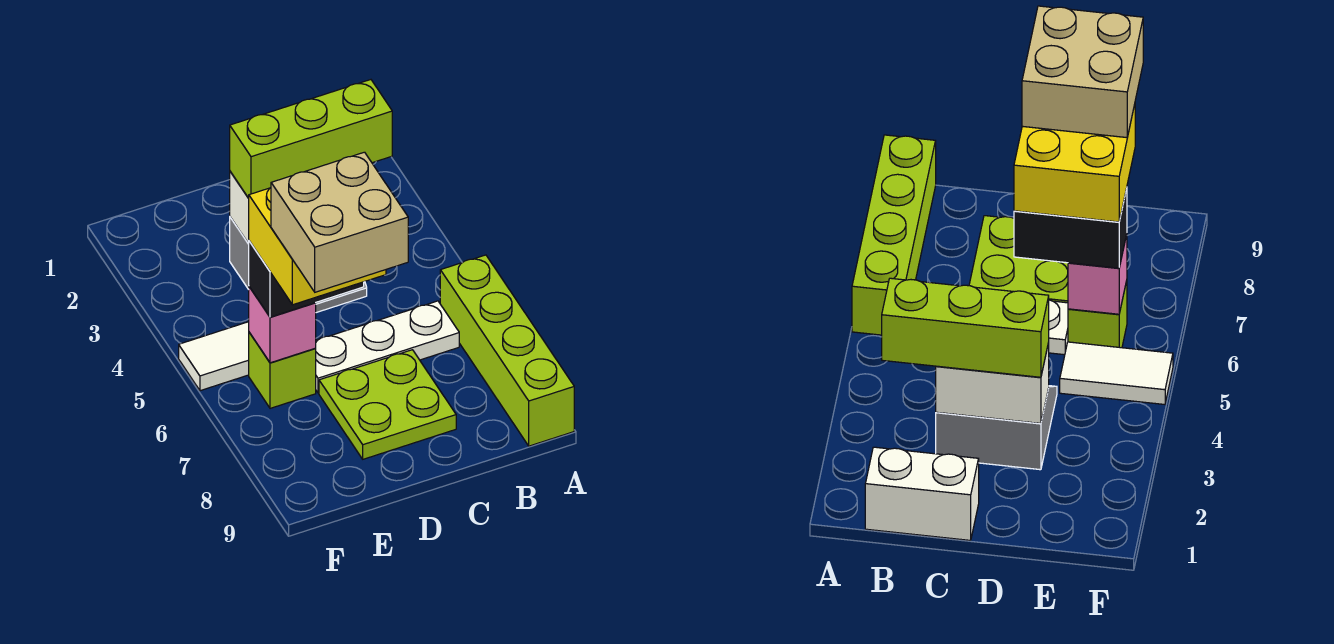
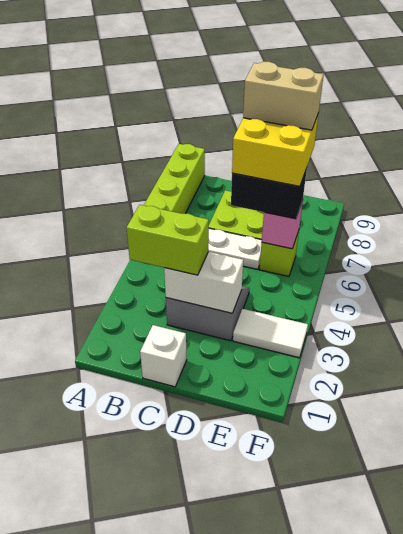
white 1x2 brick [865,447,979,540] -> white 1x1 brick [140,325,187,387]
lime 1x3 brick [230,80,392,198] -> lime 1x2 brick [127,205,209,275]
tan 2x2 brick [271,152,408,292] -> tan 1x2 brick [243,62,324,130]
white 1x2 tile [179,322,249,391] -> white 1x2 tile moved to [233,309,308,358]

